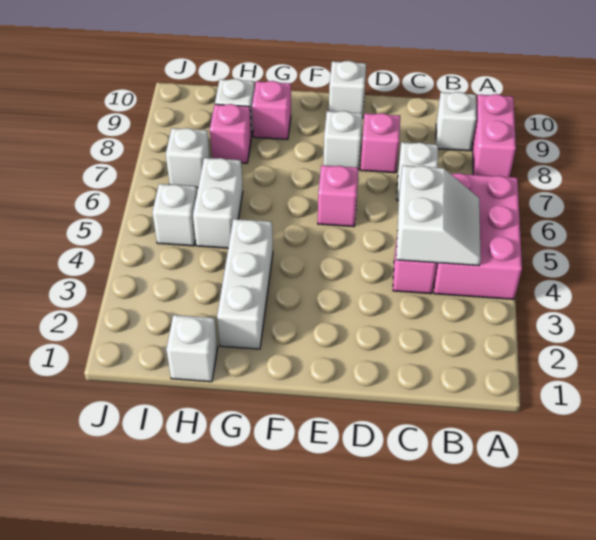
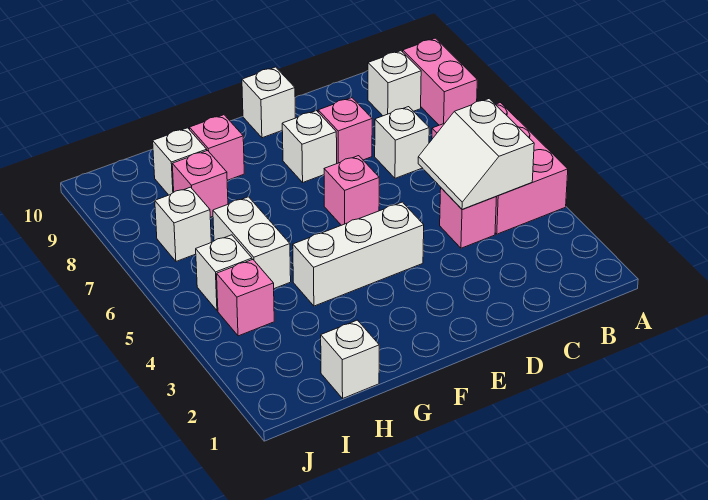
white 2x2 slope [396,166,481,266] -> white 2x2 slope turned to [418,99,534,210]
white 1x3 brick [217,219,273,349] -> white 1x3 brick turned to [293,202,424,306]
none -> pink 1x1 brick [217,260,274,336]

